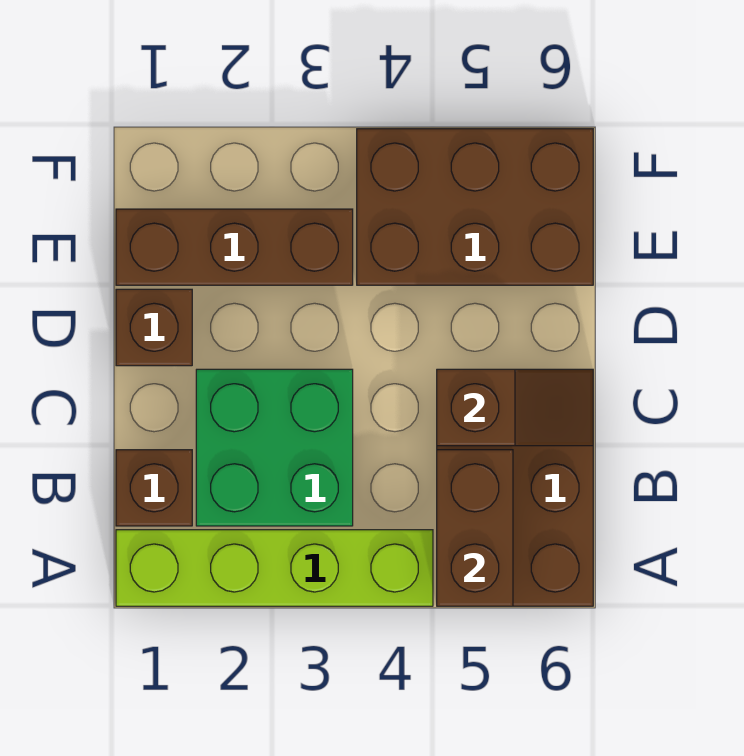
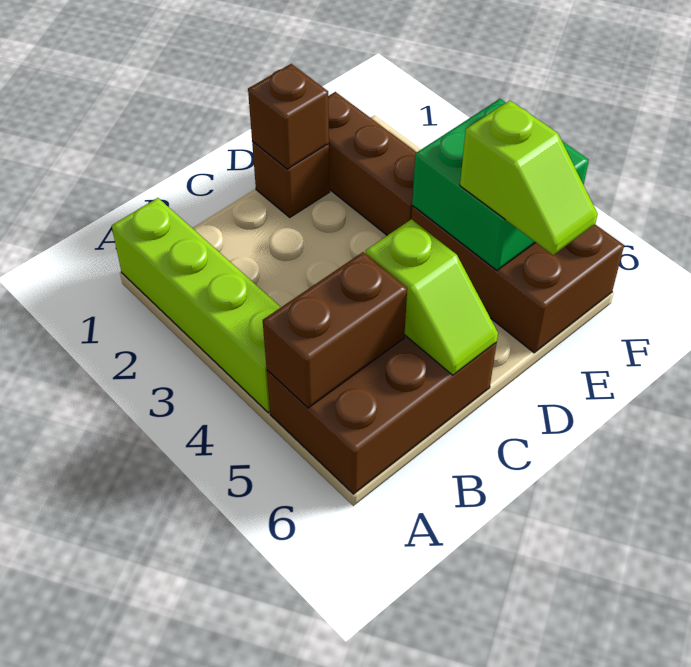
brown 1x1 brick [116,450,192,526] -> brown 1x1 brick moved to [248,64,329,169]
green 2x2 brick [196,369,353,526] -> green 2x2 brick moved to [412,99,589,270]
brown 1x2 slope [437,369,593,446] -> lime 1x2 slope [366,219,498,375]
none -> lime 1x2 slope [460,100,598,255]

